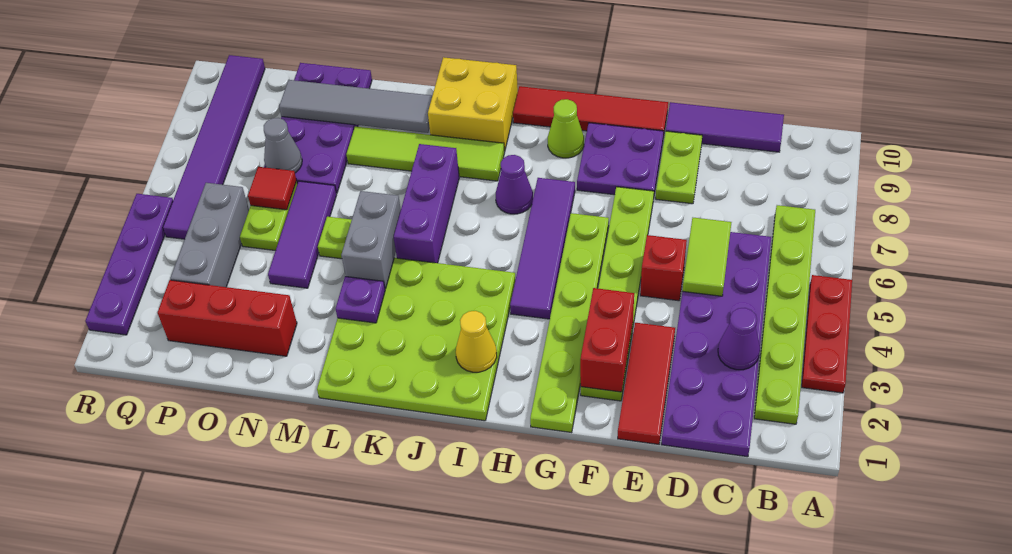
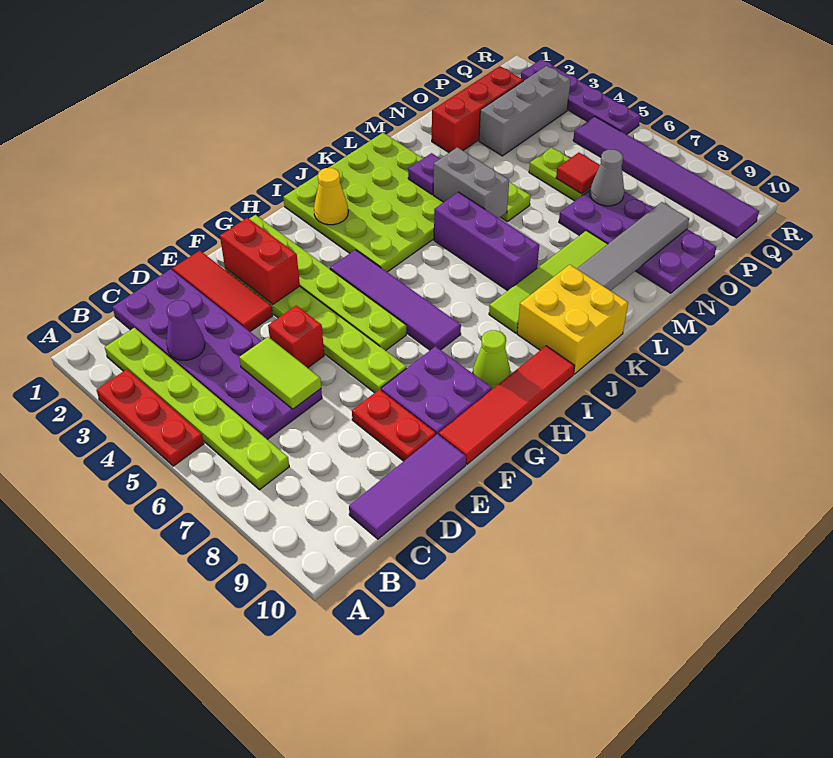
lime 1x2 plate [656,131,702,204] -> red 1x2 plate [352,389,436,461]
purple 1x1 cone [496,155,533,214] -> none
purple 1x3 tile [268,181,337,288] -> none
grey 1x3 brick [170,183,249,287] -> grey 1x3 brick turned to [479,66,570,156]

